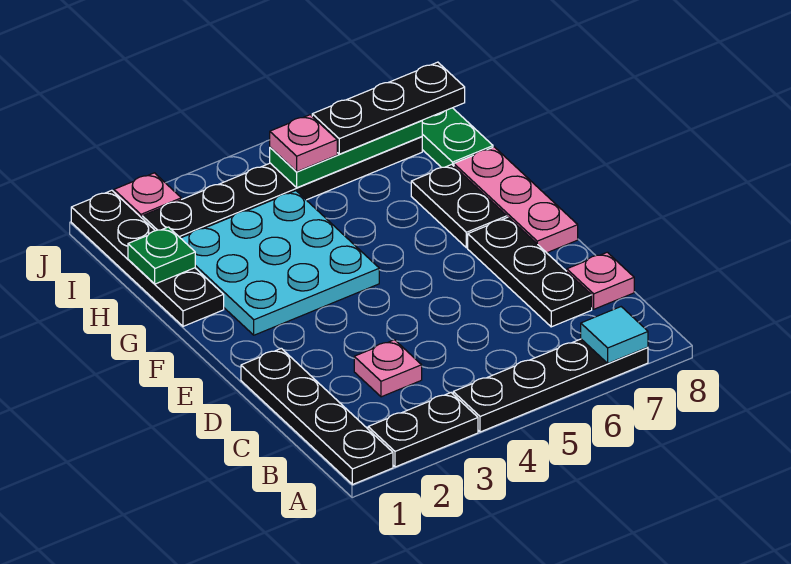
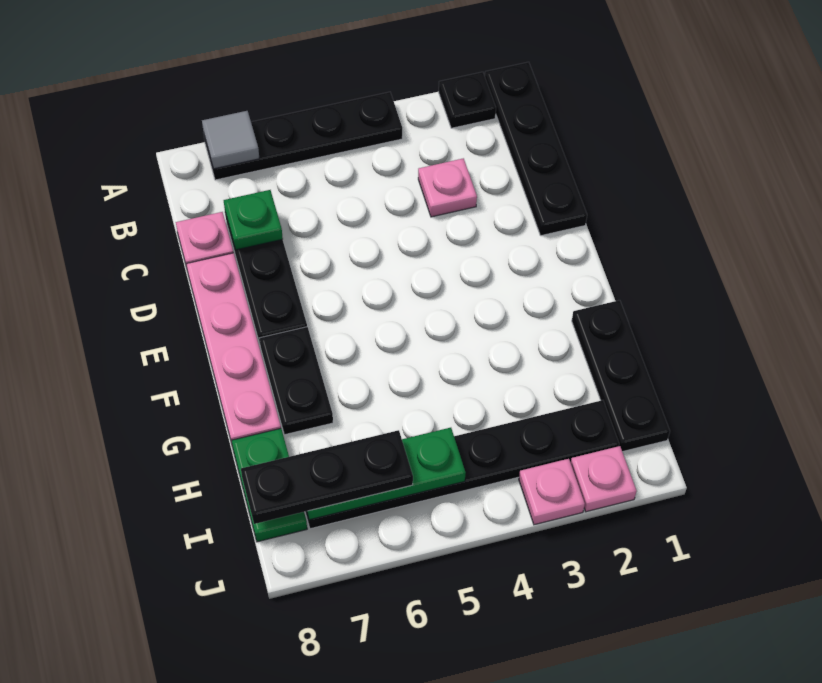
black 1x2 plate [368,393,478,467] -> black 1x1 plate [439,72,496,128]
cyan 1x1 tile [581,307,648,363] -> grey 1x1 tile [202,111,259,169]
pink 1x3 plate [454,147,578,253] -> pink 1x4 plate [186,253,281,444]
cyan 3x3 plate [181,191,379,335] -> none
black 1x4 plate [71,190,224,326] -> black 1x3 plate [572,300,670,452]
green 1x1 plate [128,227,195,284] -> green 1x1 plate moved to [224,190,283,250]
pink 1x1 plate [270,115,337,172] -> pink 1x1 plate moved to [519,459,585,525]

